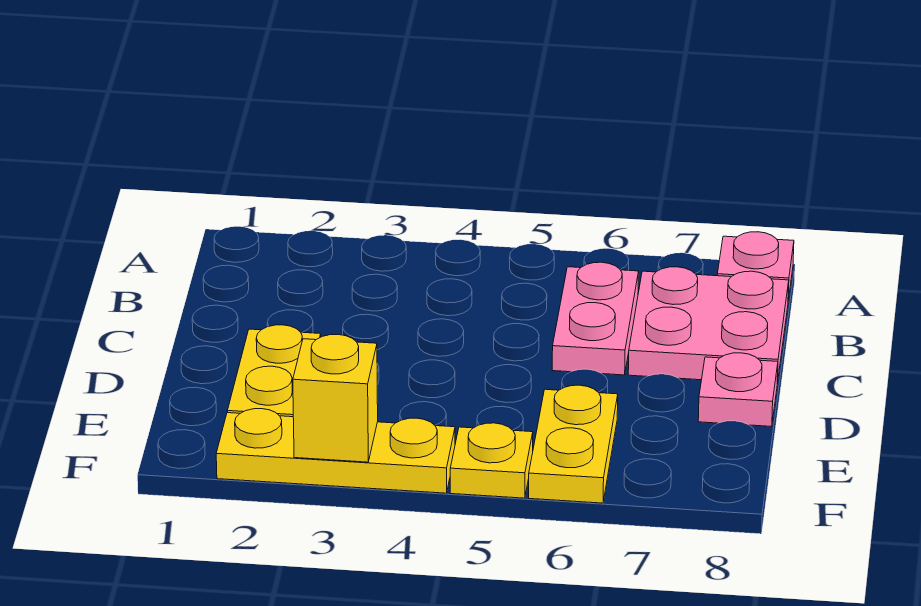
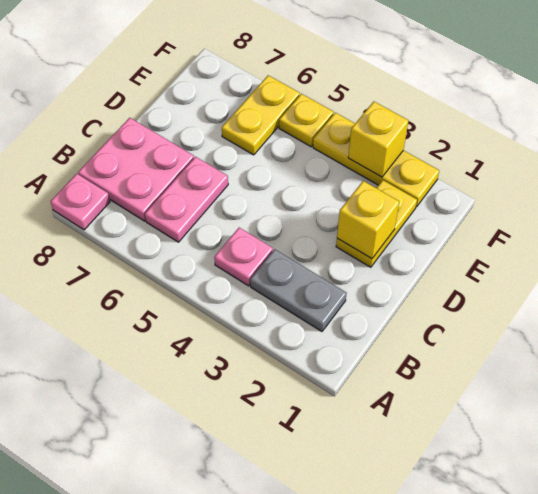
none -> grey 1x2 plate [250,249,347,331]
none -> yellow 1x1 brick [337,181,399,259]
pink 1x1 plate [698,353,778,427] -> pink 1x1 plate moved to [214,228,273,286]

